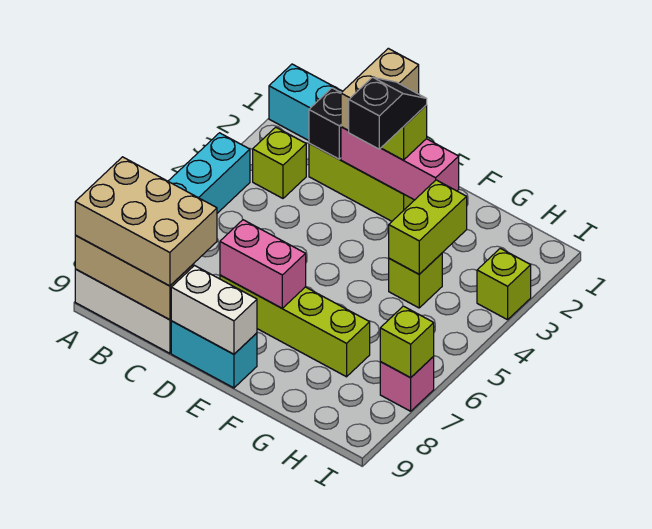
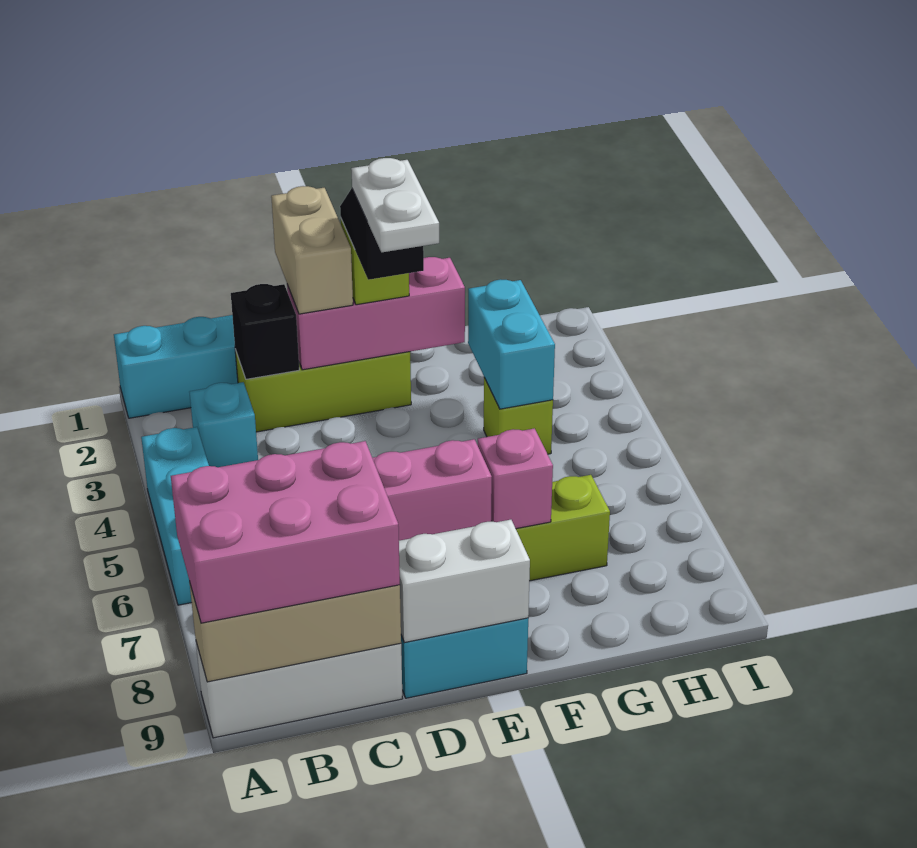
tan 2x3 brick [75,157,217,286] -> pink 2x3 brick [171,441,400,623]
lime 1x1 brick [253,127,306,198] -> cyan 1x1 brick [190,382,258,467]
none -> white 1x2 plate [351,158,439,252]
lime 1x2 brick [389,180,467,274] -> cyan 1x2 brick [468,279,555,409]
lime 1x1 brick [477,248,531,320] -> none
pink 1x1 brick [380,357,434,411] -> pink 1x1 brick moved to [478,428,553,529]
lime 1x1 brick [380,306,434,378] -> none

